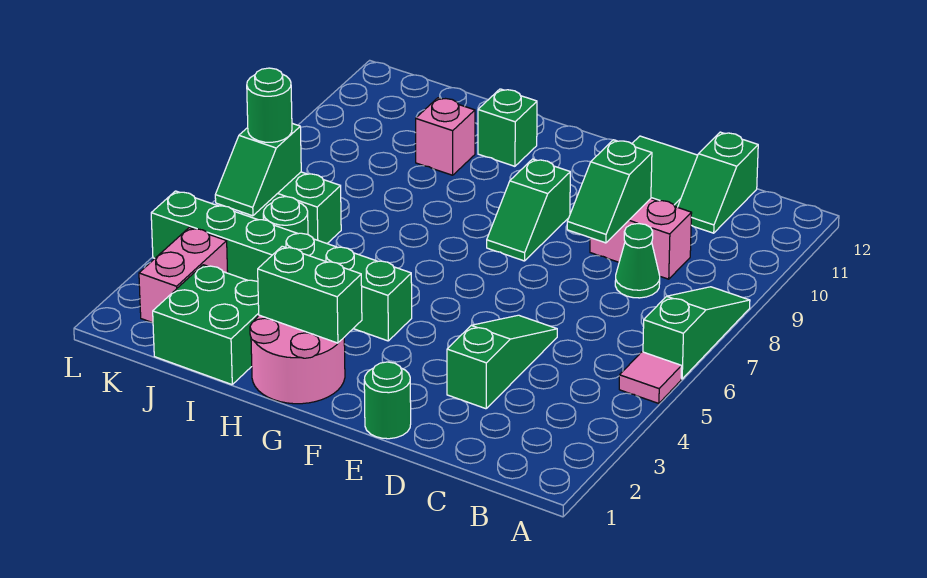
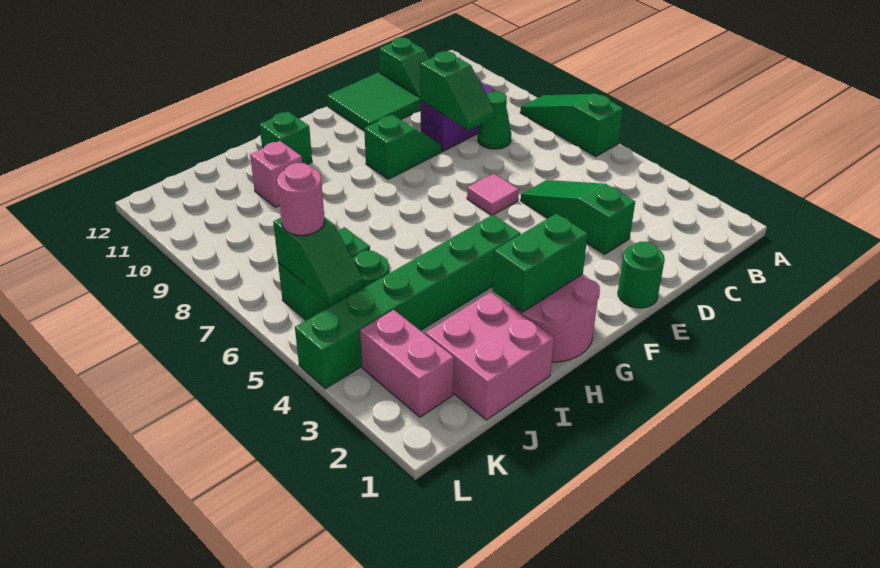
pink 1x1 tile [619,352,681,404] -> pink 1x1 tile moved to [467,173,519,215]
pink 1x2 brick [590,199,692,279] -> purple 1x2 brick [420,79,495,151]
green 1x2 slope [487,159,570,261] -> green 1x2 slope turned to [364,115,442,179]
green 2x2 brick [153,265,259,385] -> pink 2x2 brick [426,292,554,420]
green 1x1 round brick [247,68,292,142] -> pink 1x1 round brick [277,163,325,235]

